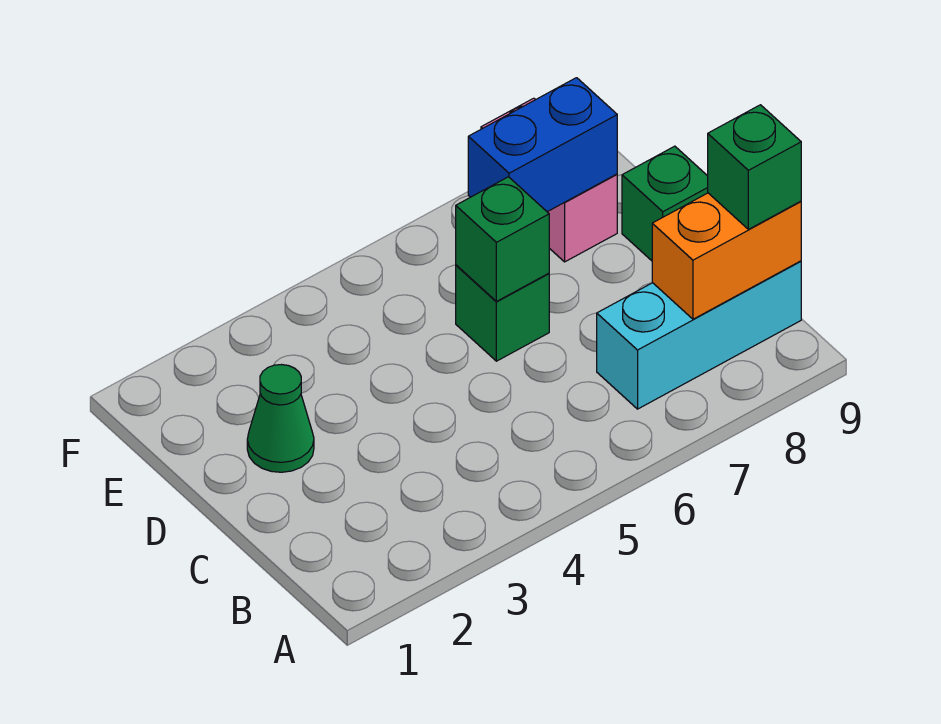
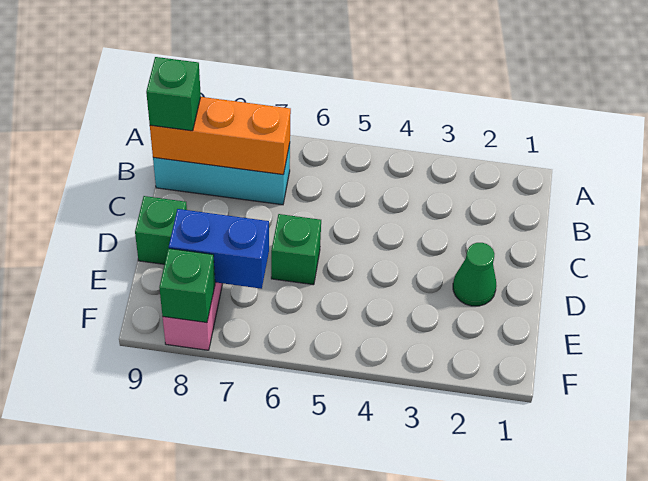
orange 1x2 brick [652,193,801,319] -> orange 1x3 brick [150,97,291,175]
green 1x1 brick [456,177,549,301] -> green 1x1 brick moved to [159,248,215,323]

